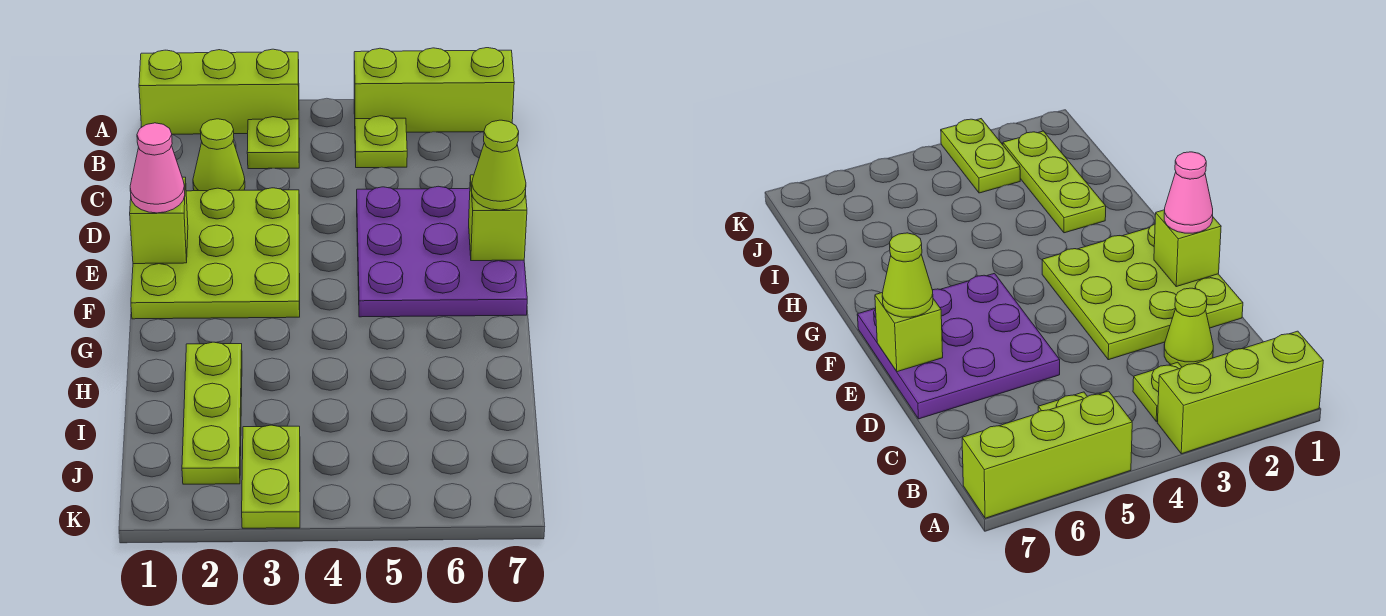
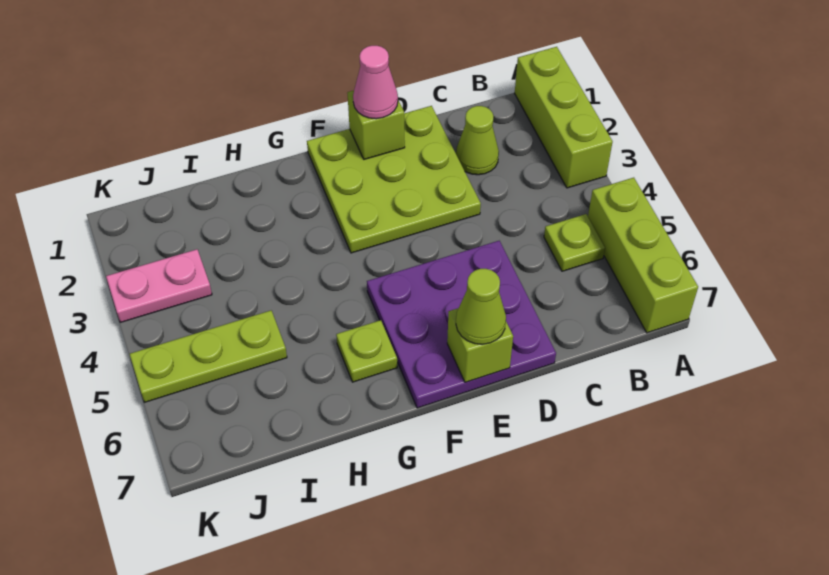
lime 1x1 plate [247,117,299,169] -> lime 1x1 plate moved to [336,320,397,382]
lime 1x3 plate [182,342,242,484] -> lime 1x3 plate moved to [130,311,287,402]
lime 1x2 plate [242,425,300,528] -> pink 1x2 plate [106,249,212,322]

